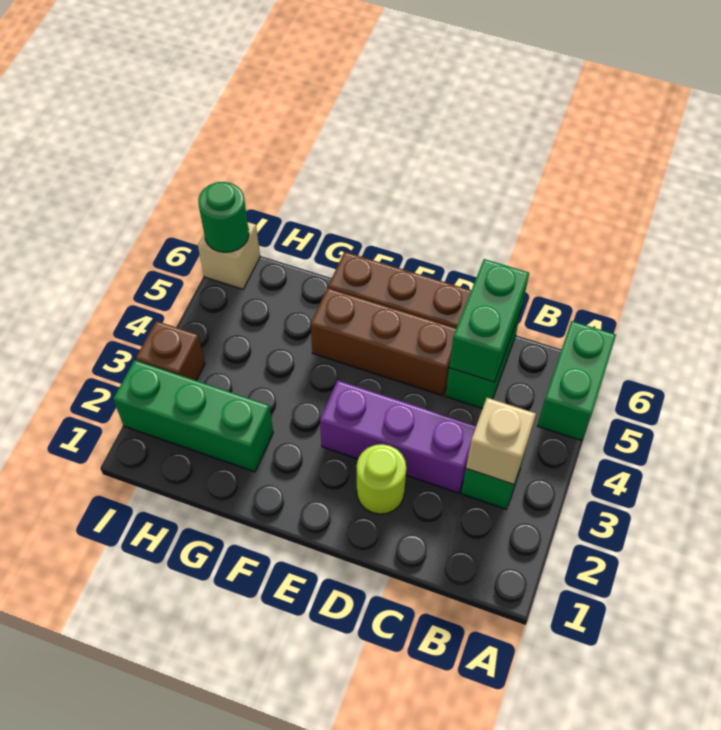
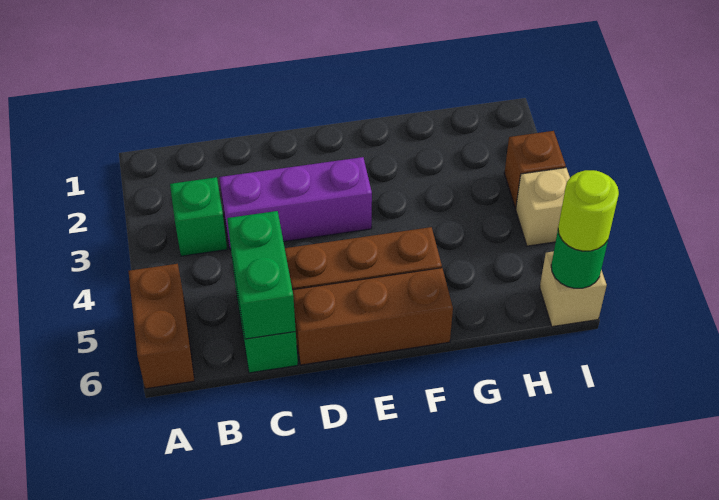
green 1x2 brick [537,321,616,441] -> brown 1x2 brick [129,264,195,389]
tan 1x1 brick [466,398,536,484] -> tan 1x1 brick moved to [516,168,570,246]
lime 1x1 round brick [357,444,406,514] -> lime 1x1 round brick moved to [558,170,619,251]
green 1x3 brick [113,360,273,472] -> none

